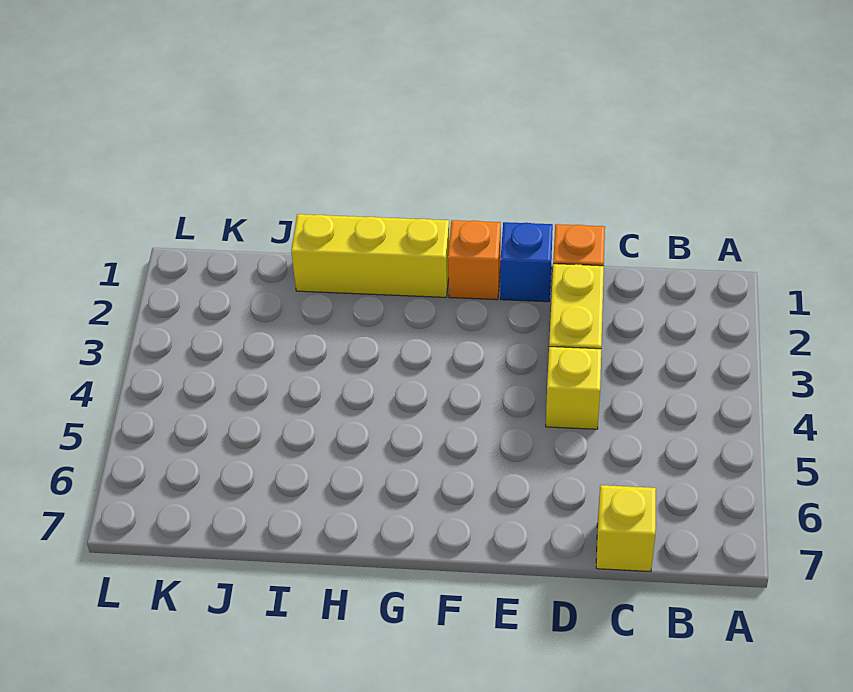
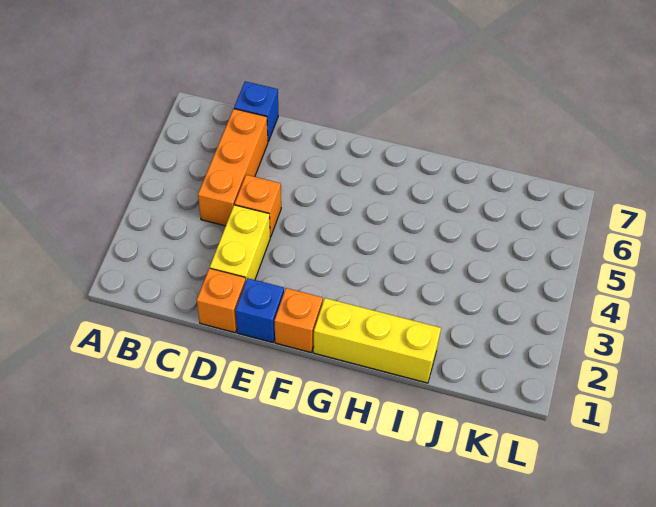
none -> orange 1x3 brick [198,109,268,226]
yellow 1x1 brick [596,485,656,572] -> blue 1x1 brick [234,81,278,141]
yellow 1x1 brick [546,347,601,429] -> orange 1x1 brick [235,175,281,237]

